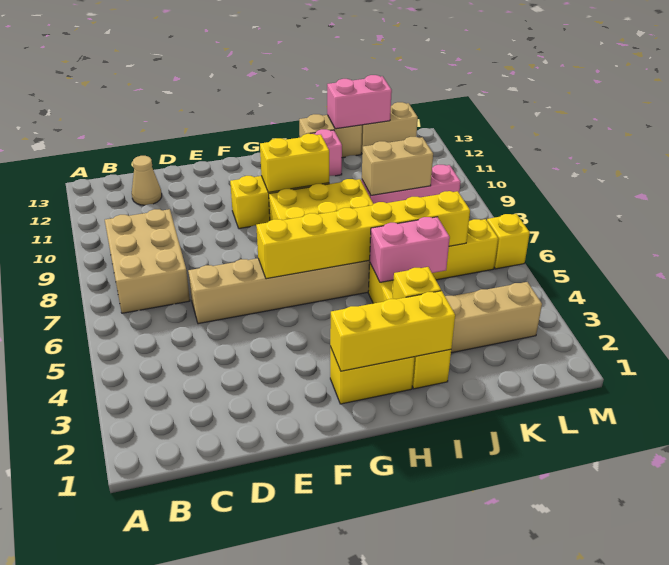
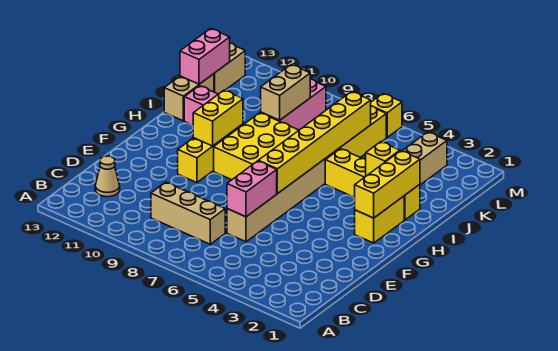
tan 2x3 brick [105,209,190,313] -> tan 1x3 brick [151,182,225,244]
pink 1x2 brick [369,217,450,282] -> pink 1x2 brick moved to [227,161,277,217]

